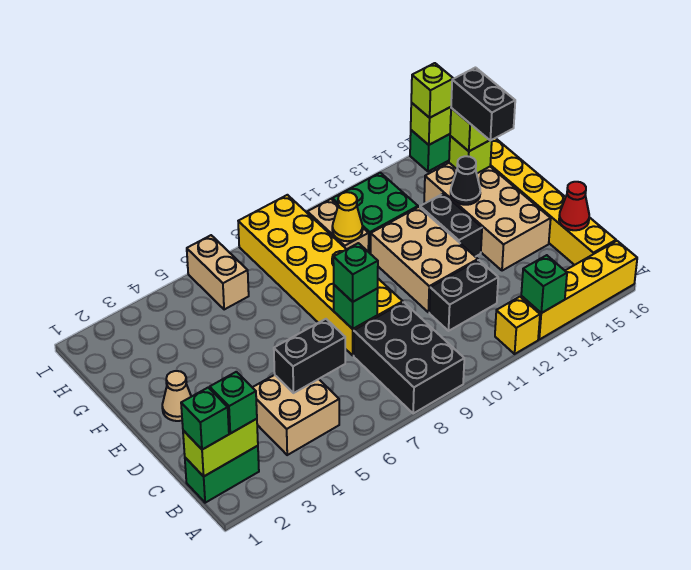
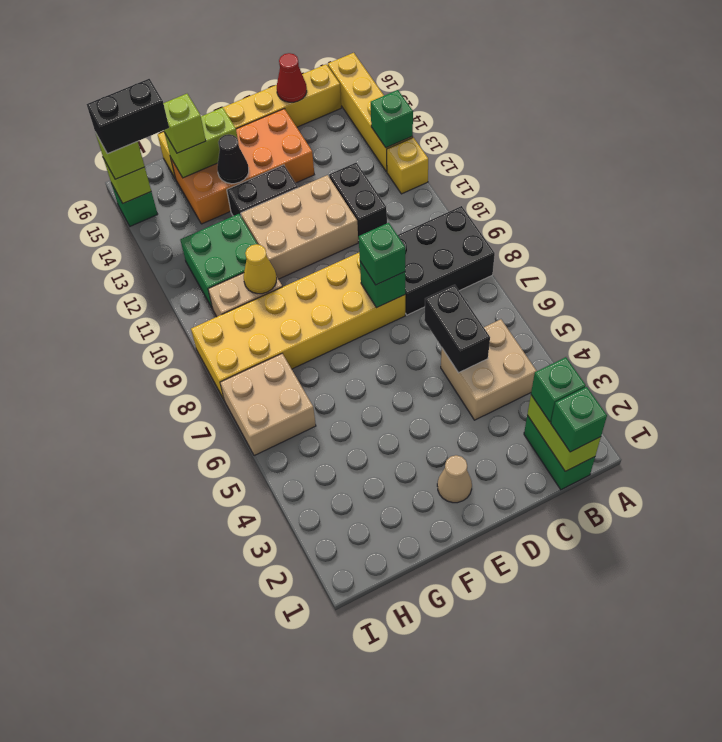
tan 2x4 brick [424,163,551,271] -> orange 2x4 brick [171,109,314,224]
black 1x2 brick [451,68,515,141] -> black 1x2 brick moved to [87,79,169,154]
lime 1x1 brick [449,136,492,173] -> lime 1x2 brick [164,107,238,178]
tan 1x2 brick [187,235,249,310] -> tan 2x2 brick [220,354,316,456]

